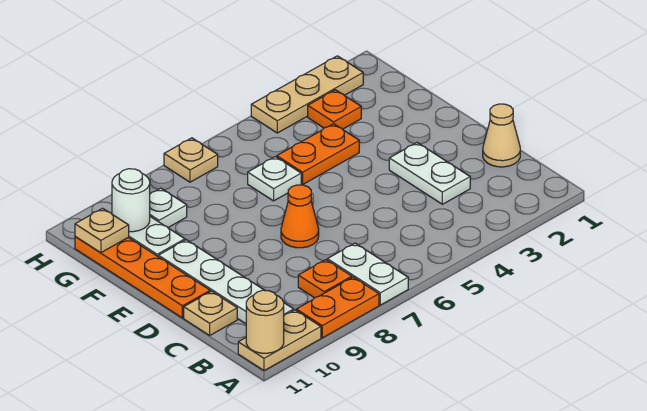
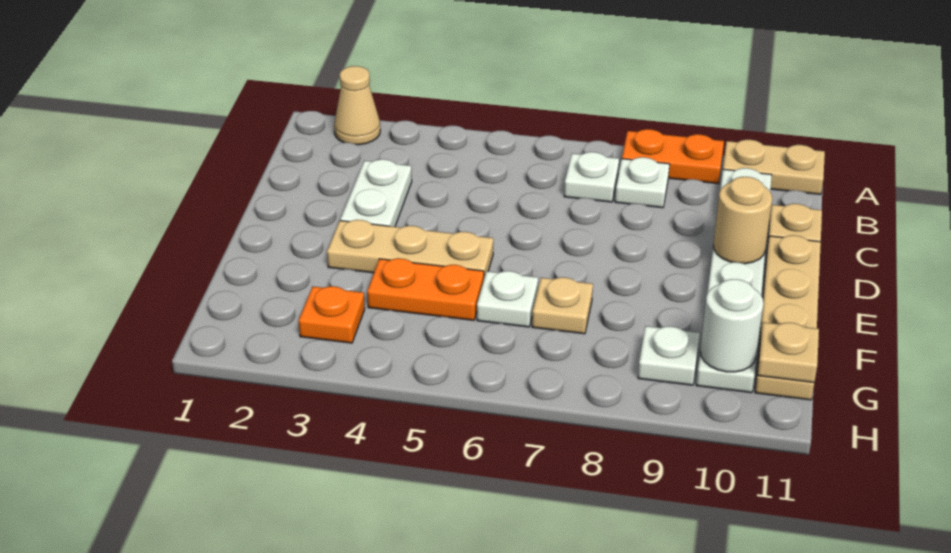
white 1x2 plate [327,243,408,305] -> white 1x1 plate [564,152,619,202]
tan 1x1 round brick [246,290,284,353] -> tan 1x1 round brick moved to [714,177,772,264]
orange 1x1 plate [298,260,352,298] -> white 1x1 plate [615,157,670,208]
tan 1x1 cone [483,104,520,167] -> tan 1x1 cone moved to [334,66,380,145]
orange 1x1 cone [281,185,319,248] -> none
orange 1x4 plate [75,237,210,318] -> tan 1x4 plate [755,235,821,400]
tan 1x3 plate [251,56,363,133] -> tan 1x3 plate moved to [327,220,493,278]
tan 1x1 plate [164,138,218,182] -> tan 1x1 plate moved to [532,277,593,334]

